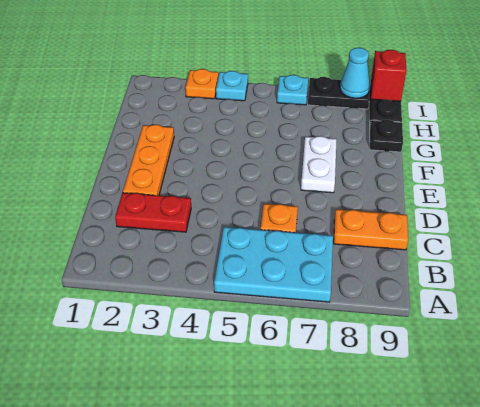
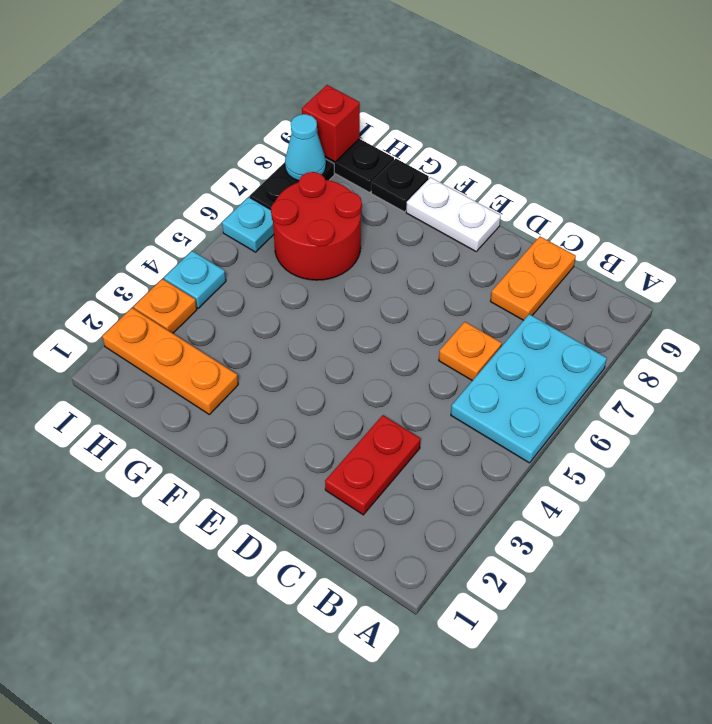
orange 1x3 plate [123,125,174,196] -> orange 1x3 plate moved to [102,308,238,415]
white 1x2 plate [301,136,337,193] -> white 1x2 plate moved to [406,177,501,251]
none -> red 2x2 round brick [271,172,362,280]

